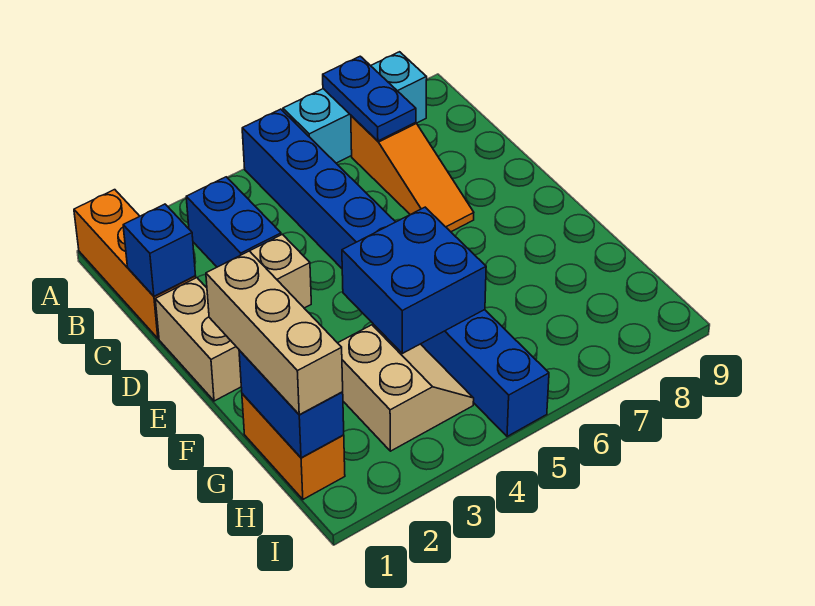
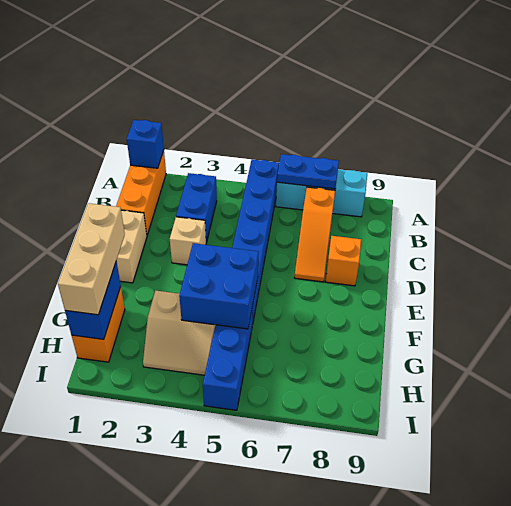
blue 1x2 plate [323,56,416,141] -> blue 1x2 plate turned to [277,154,339,189]
blue 1x1 brick [123,204,195,296] -> blue 1x1 brick moved to [127,120,164,168]
none -> orange 1x1 brick [326,236,361,286]
tan 2x2 slope [338,325,474,451] -> tan 2x2 slope turned to [143,290,215,375]

